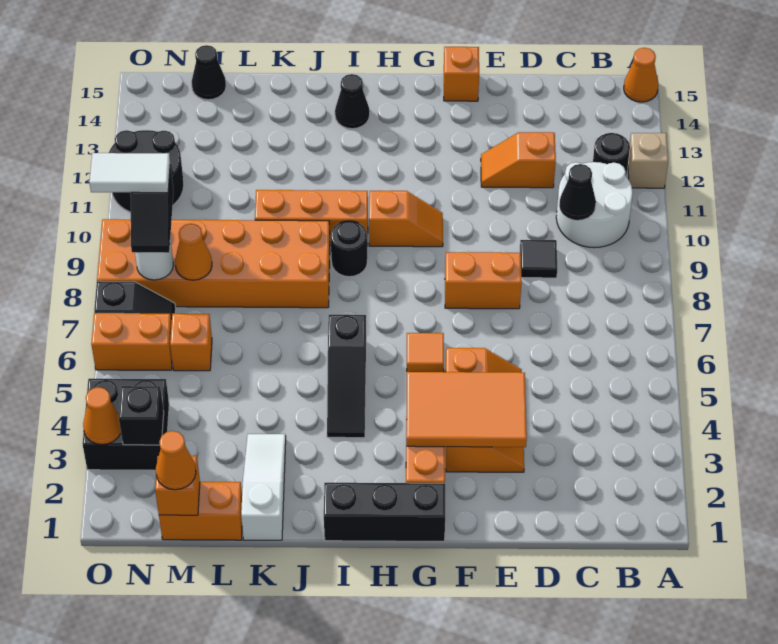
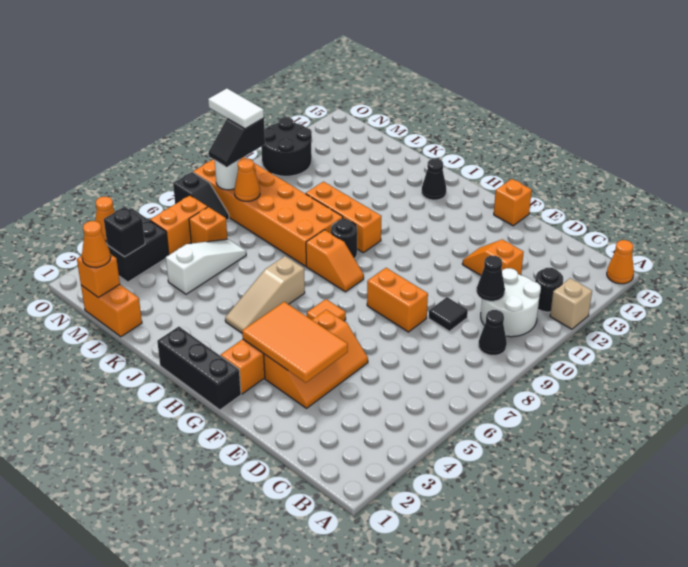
orange 1x2 slope [369,191,443,247] -> orange 1x2 slope moved to [306,230,364,292]
black 1x3 slope [327,315,366,438] -> tan 1x3 slope [225,256,305,333]
white 1x3 slope [241,434,286,540] -> white 1x3 slope moved to [166,239,246,294]
black 1x1 cone [192,45,226,100] -> black 1x1 cone moved to [479,310,507,355]
orange 1x2 brick [91,313,172,370] -> orange 1x2 brick turned to [150,195,207,255]

